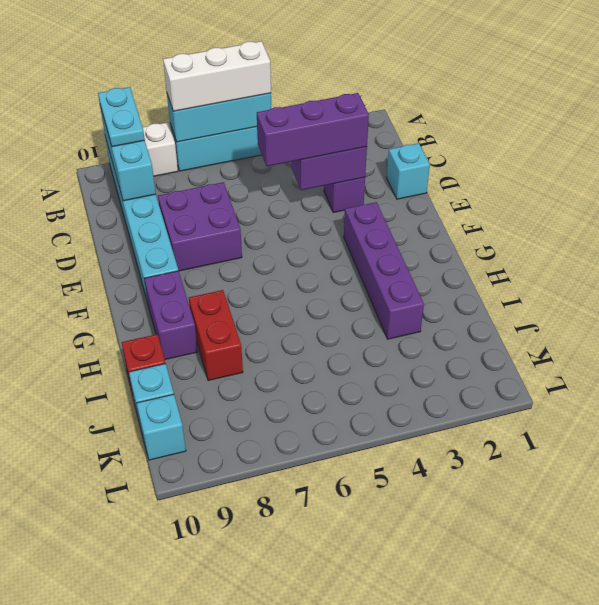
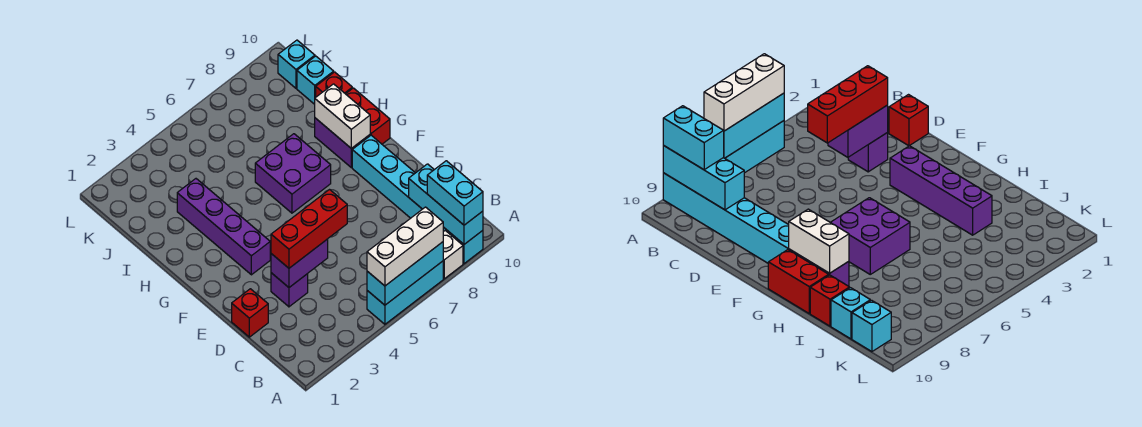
cyan 1x2 plate [98,87,145,147] -> cyan 1x2 brick [427,161,483,225]
cyan 1x1 brick [387,143,430,199] -> red 1x1 brick [232,289,268,337]
purple 1x3 brick [257,93,369,166] -> red 1x3 brick [271,190,347,268]
purple 2x2 brick [158,182,242,271] -> purple 2x2 brick moved to [255,134,331,213]
none -> white 1x2 brick [315,84,370,148]
red 1x2 brick [189,290,243,381] -> red 1x2 brick moved to [346,88,390,144]

